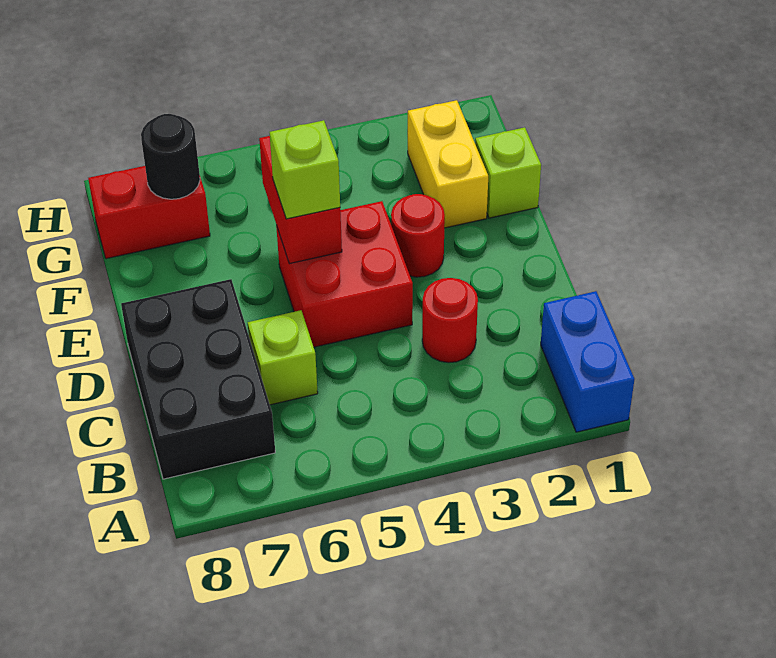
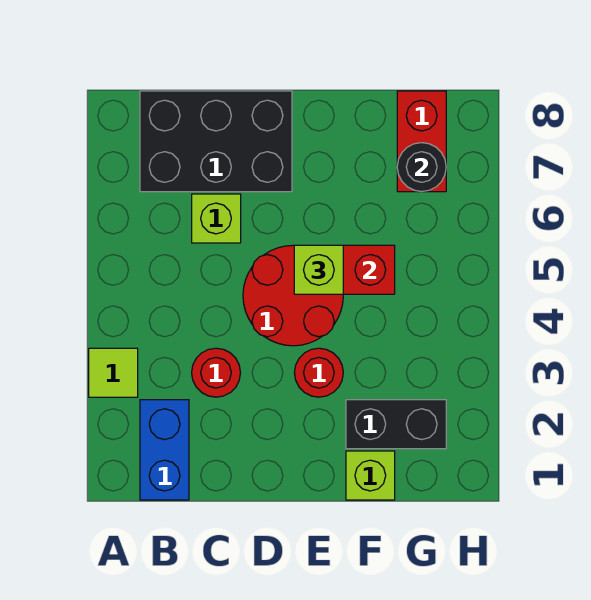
blue 1x2 brick [541,291,634,432] -> blue 1x2 brick turned to [140,400,189,500]
none -> lime 1x1 tile [89,348,138,397]
red 2x2 brick [276,201,413,347] -> red 2x2 round brick [243,245,343,346]
yellow 1x2 brick [408,100,488,228] -> black 1x2 brick [346,400,446,449]

